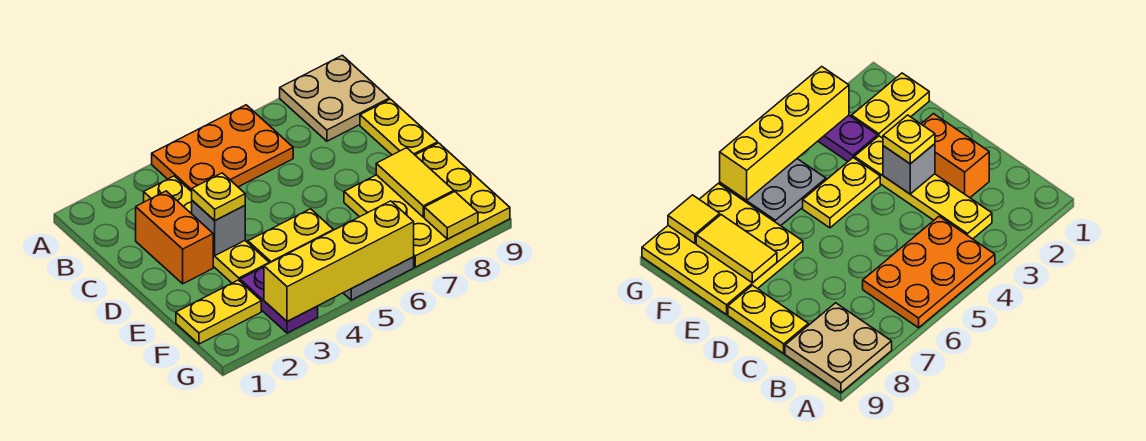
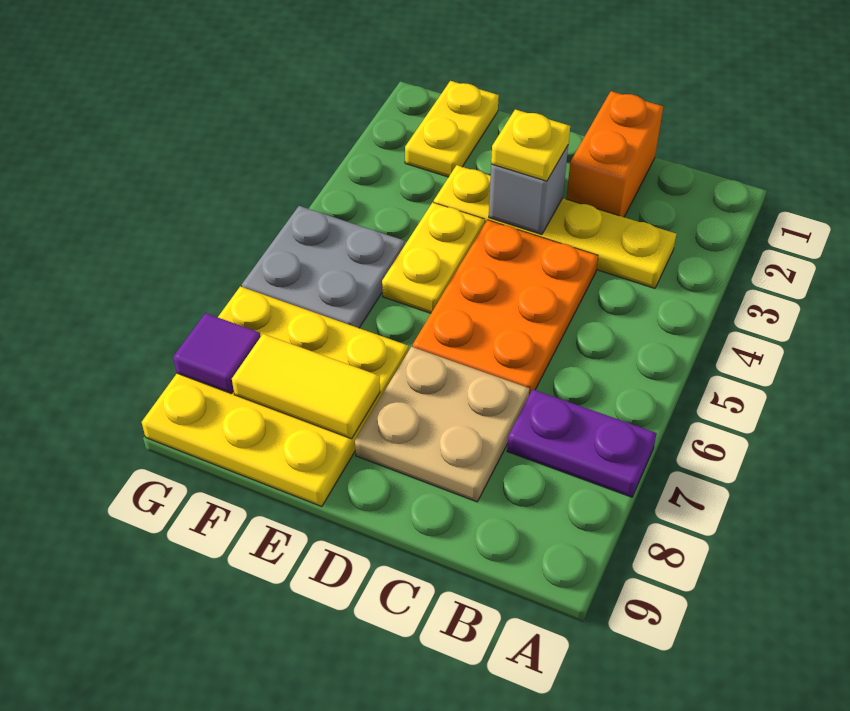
orange 2x3 plate [152,105,293,192] -> orange 2x3 plate moved to [413,220,598,395]
tan 2x2 plate [280,55,389,141] -> tan 2x2 plate moved to [355,347,529,502]
orange 1x2 brick [136,191,213,284] -> orange 1x2 brick turned to [566,91,663,217]
yellow 1x2 plate [360,99,438,155] -> none
purple 1x2 plate [240,267,318,333] -> purple 1x2 plate moved to [507,390,657,497]
yellow 1x4 brick [264,201,414,322] -> none
yellow 1x1 tile [424,192,478,239] -> purple 1x1 tile [173,313,261,394]

